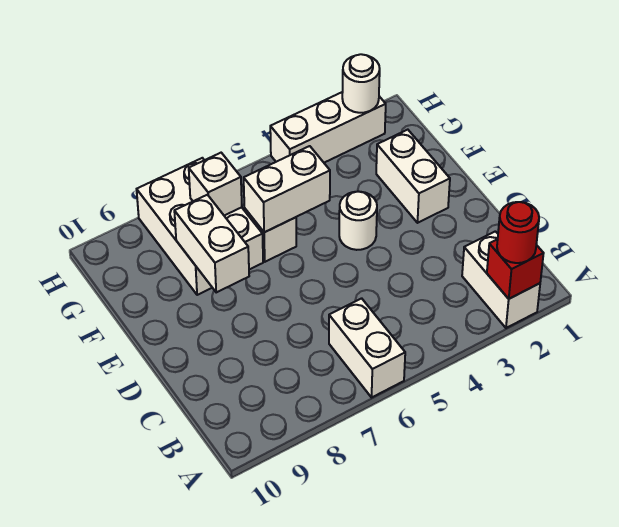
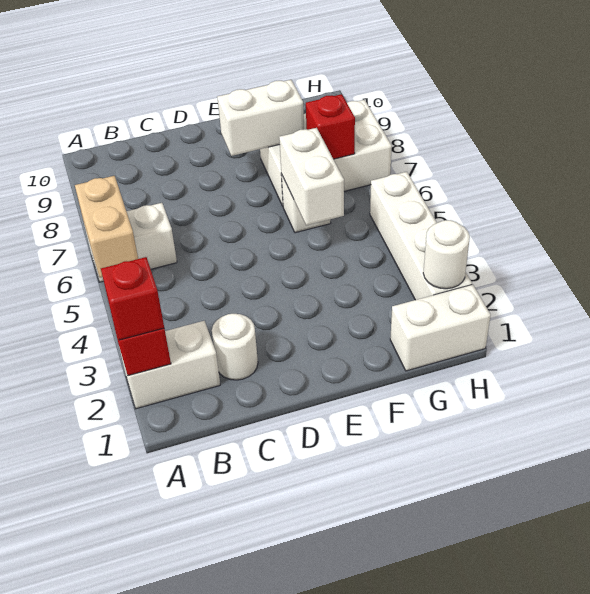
red 1x1 round brick [497,202,539,263] -> red 1x1 brick [101,257,164,340]
none -> tan 1x2 brick [75,176,138,278]
white 1x2 brick [376,130,450,223] -> white 1x2 brick moved to [390,285,491,371]
white 1x1 round brick [339,192,377,250] -> white 1x1 round brick moved to [212,314,258,380]
white 1x1 brick [189,153,242,216] -> red 1x1 brick [306,94,355,159]
white 1x3 brick [270,92,386,163] -> white 1x4 brick [370,172,472,300]

